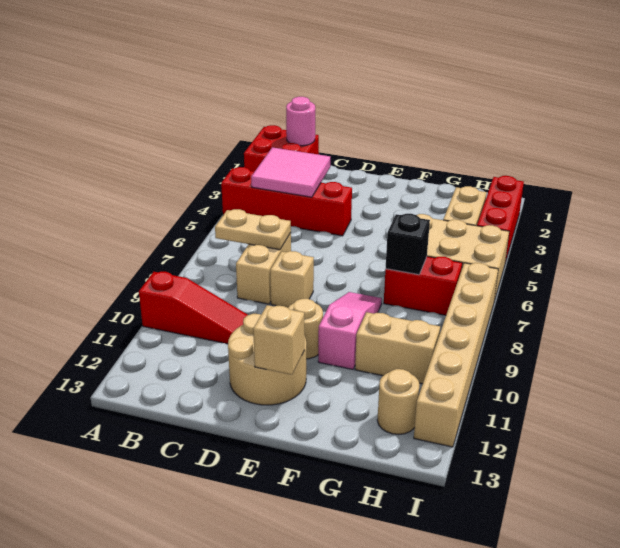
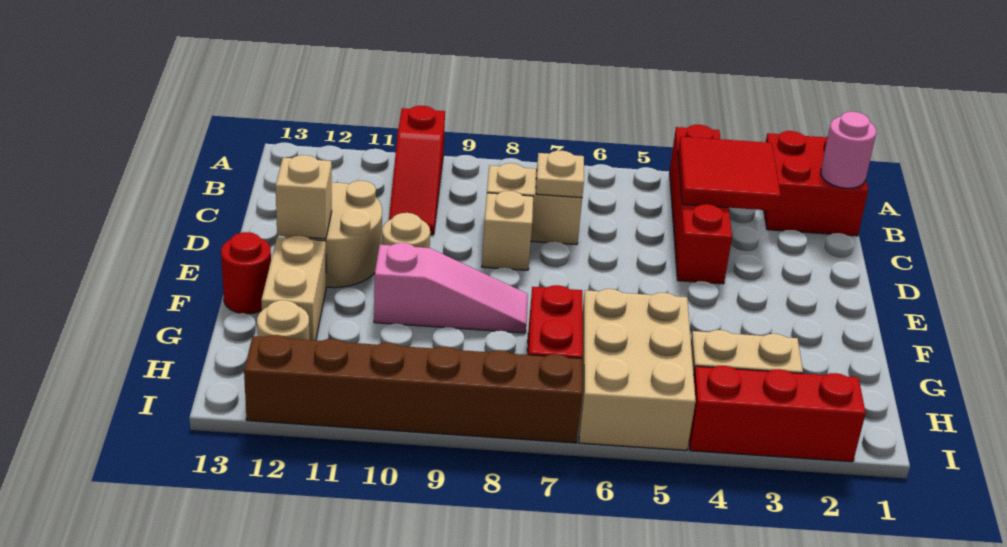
pink 2x2 tile [251,147,330,197] -> red 2x2 tile [678,137,781,211]
tan 1x2 plate [215,209,291,250] -> tan 1x1 plate [536,151,584,198]
none -> red 1x1 round brick [221,232,271,314]
black 1x1 brick [386,214,430,275] -> none
tan 1x2 brick [355,312,440,384] -> tan 1x2 brick moved to [261,236,326,340]
tan 1x6 brick [414,263,498,447] -> brown 1x6 brick [244,335,582,443]

